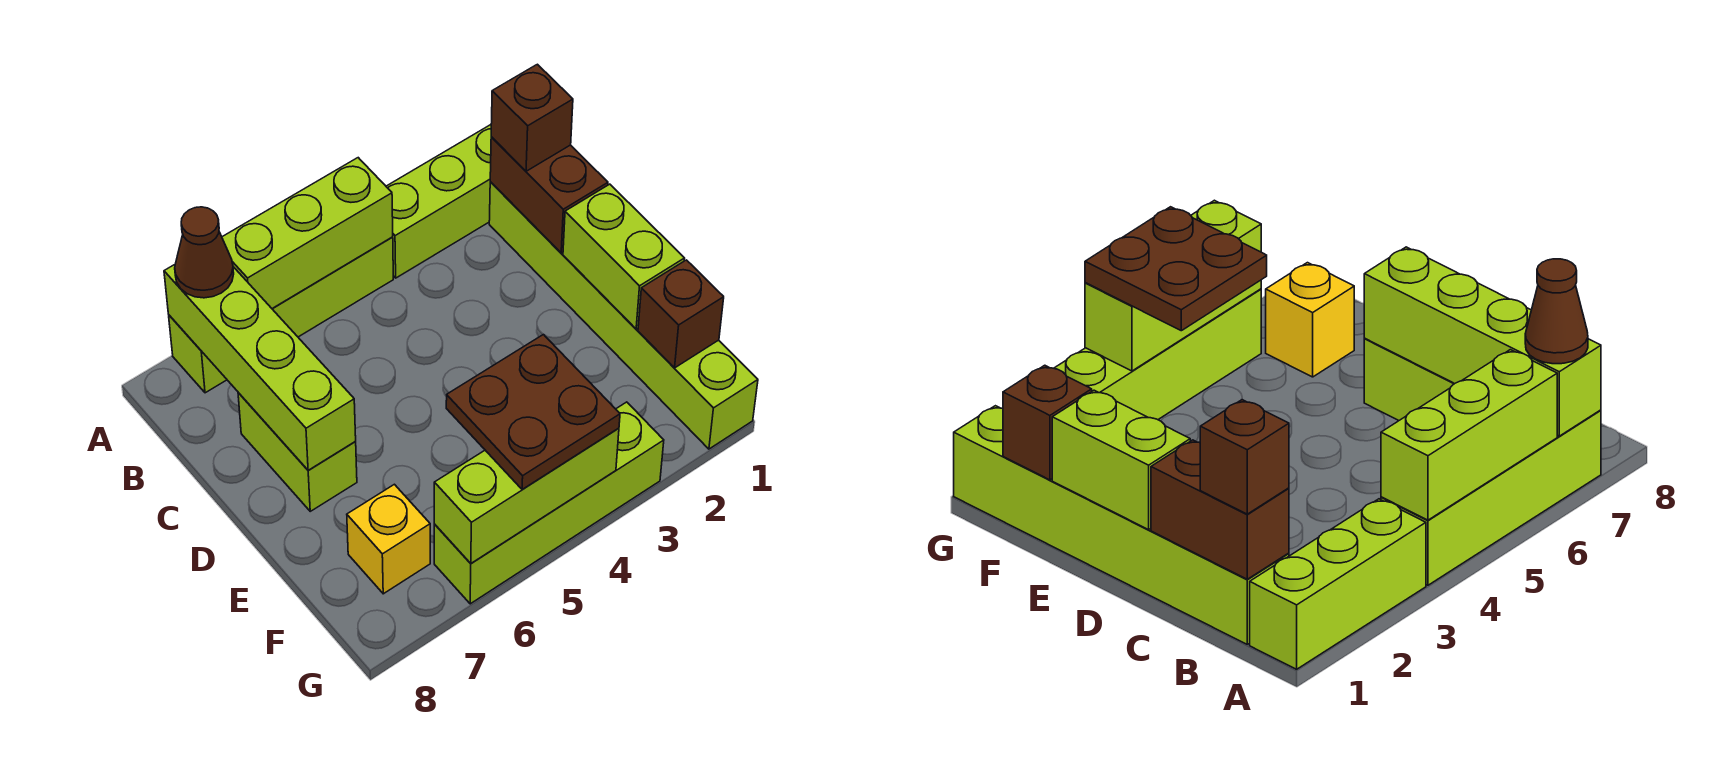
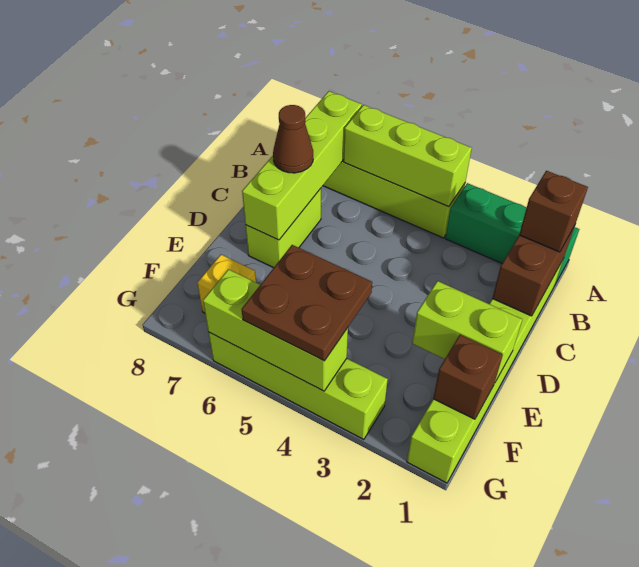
lime 1x3 brick [386,125,491,278] -> green 1x3 brick [445,183,579,284]
brown 1x1 cone [175,207,234,298] -> brown 1x1 cone moved to [273,105,313,173]
lime 1x2 brick [563,184,685,329] -> lime 1x2 brick turned to [412,281,522,382]

